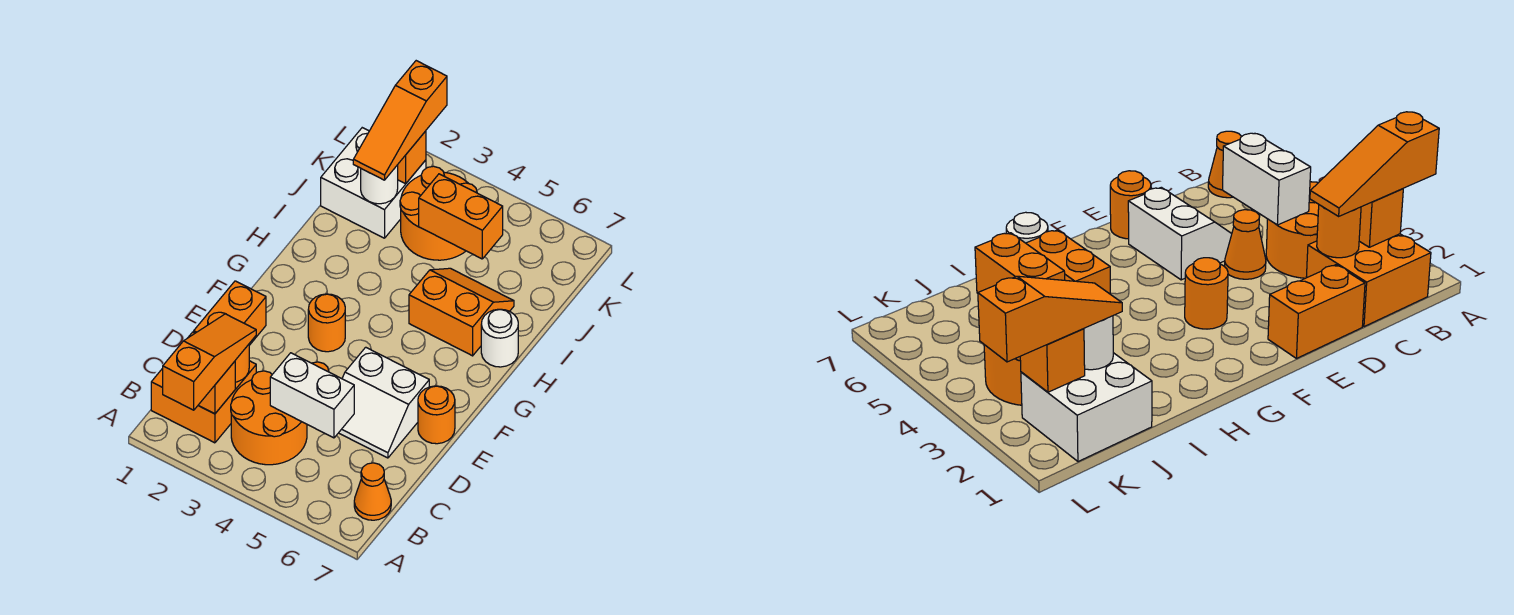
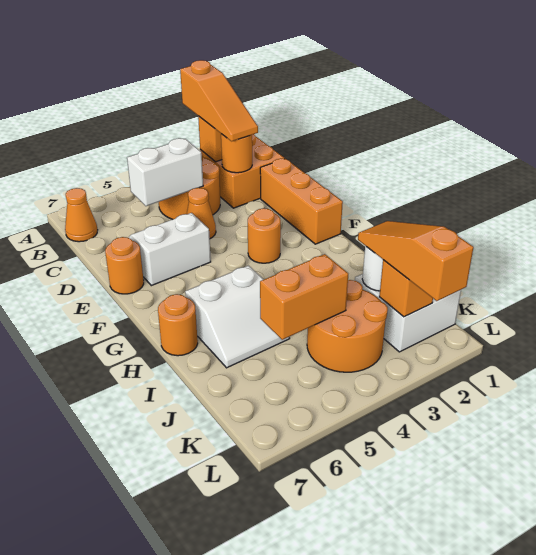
orange 1x2 brick [194,281,266,345] -> orange 1x3 brick [260,159,343,244]
orange 2x2 slope [409,268,514,356] -> white 2x2 slope [185,265,290,368]
white 1x1 round brick [481,309,518,367] -> orange 1x1 round brick [158,294,198,356]

